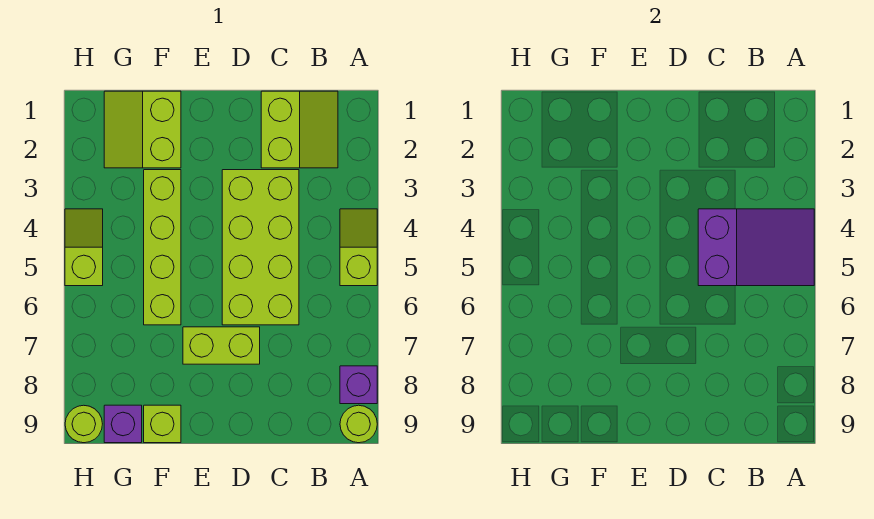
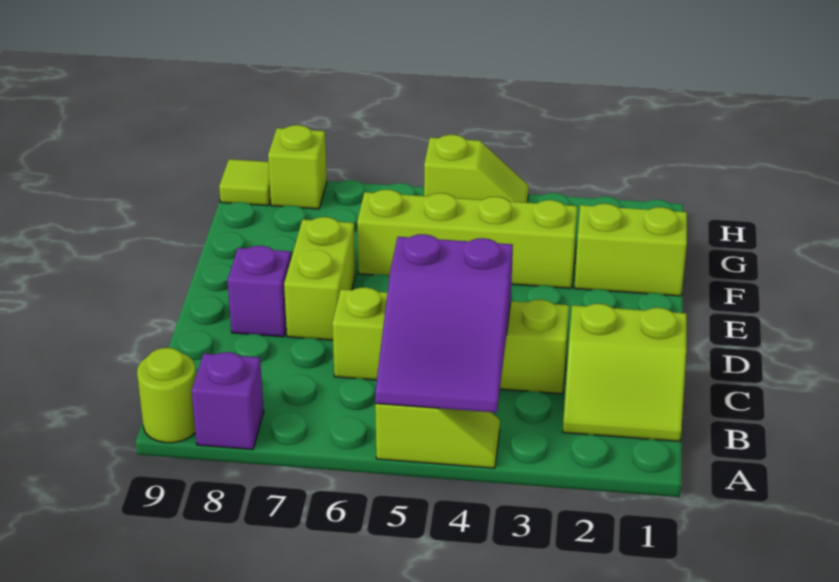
lime 2x4 brick [222,170,299,325] -> lime 1x4 brick [332,287,569,394]
lime 1x1 brick [144,405,181,443] -> lime 1x1 brick moved to [268,125,327,209]
purple 1x1 brick [104,405,142,443] -> purple 1x1 brick moved to [228,246,291,337]
lime 1x1 round brick [65,405,102,443] -> lime 1x1 tile [219,159,271,206]

